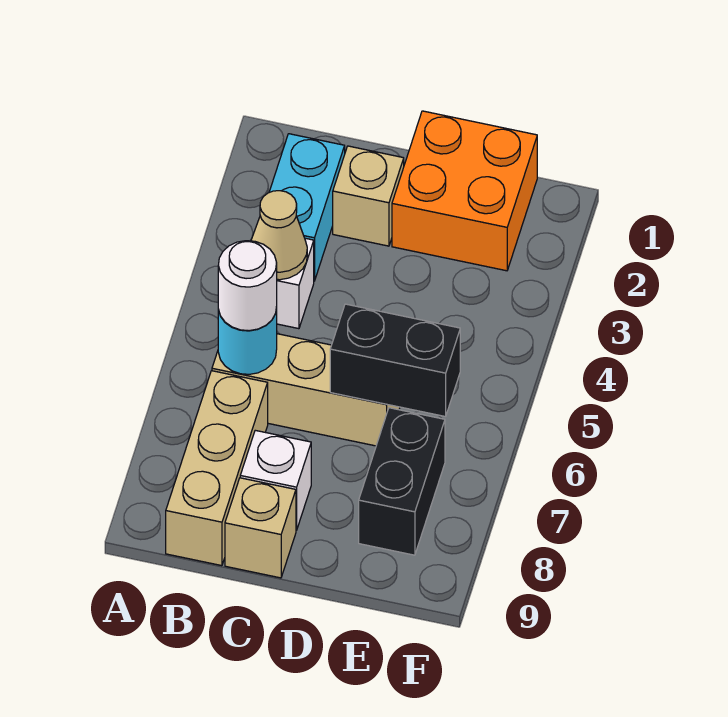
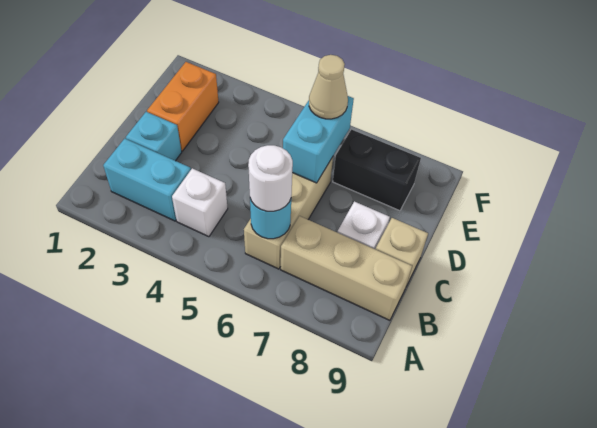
tan 1x1 cone [251,191,307,280] -> tan 1x1 cone moved to [309,55,348,119]
tan 1x1 brick [333,146,404,246] -> cyan 1x1 brick [126,112,182,161]
orange 2x2 brick [392,111,537,271] -> orange 1x2 brick [147,62,219,151]
black 1x2 brick [330,304,460,417] -> cyan 1x2 brick [283,96,354,183]

